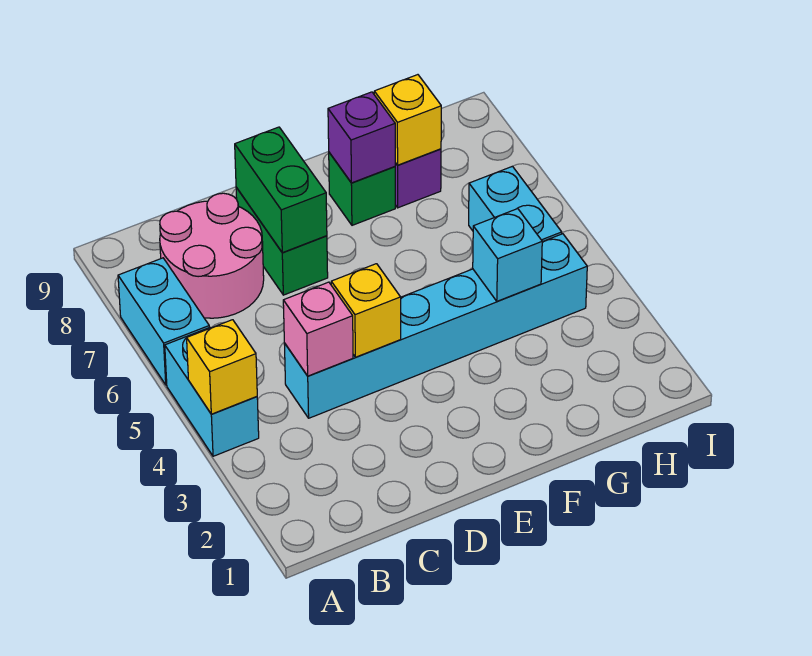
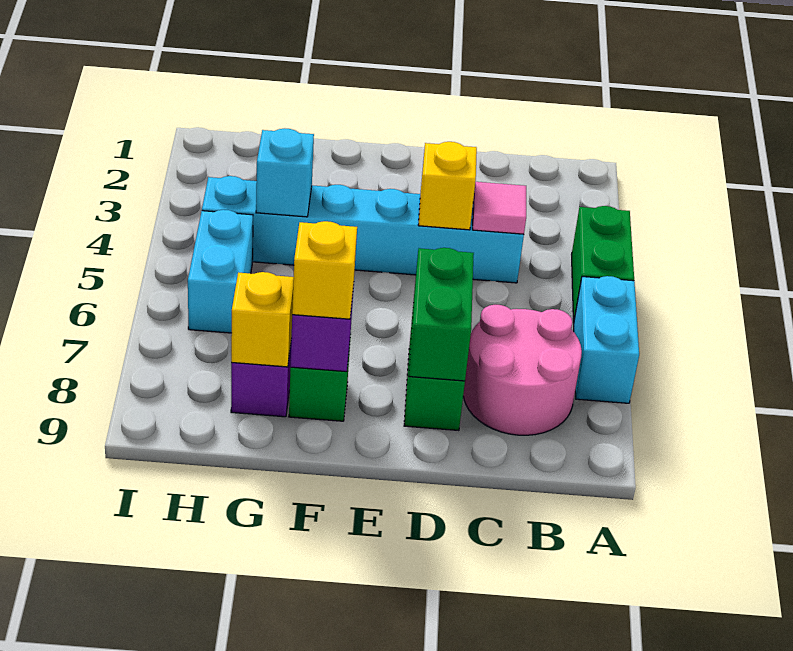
cyan 1x2 brick [165,327,259,456] -> green 1x2 brick [572,206,634,323]
yellow 1x1 brick [187,320,257,414] -> yellow 1x1 brick moved to [292,221,357,319]
pink 1x1 brick [283,282,353,376] -> pink 1x1 tile [473,182,526,234]

